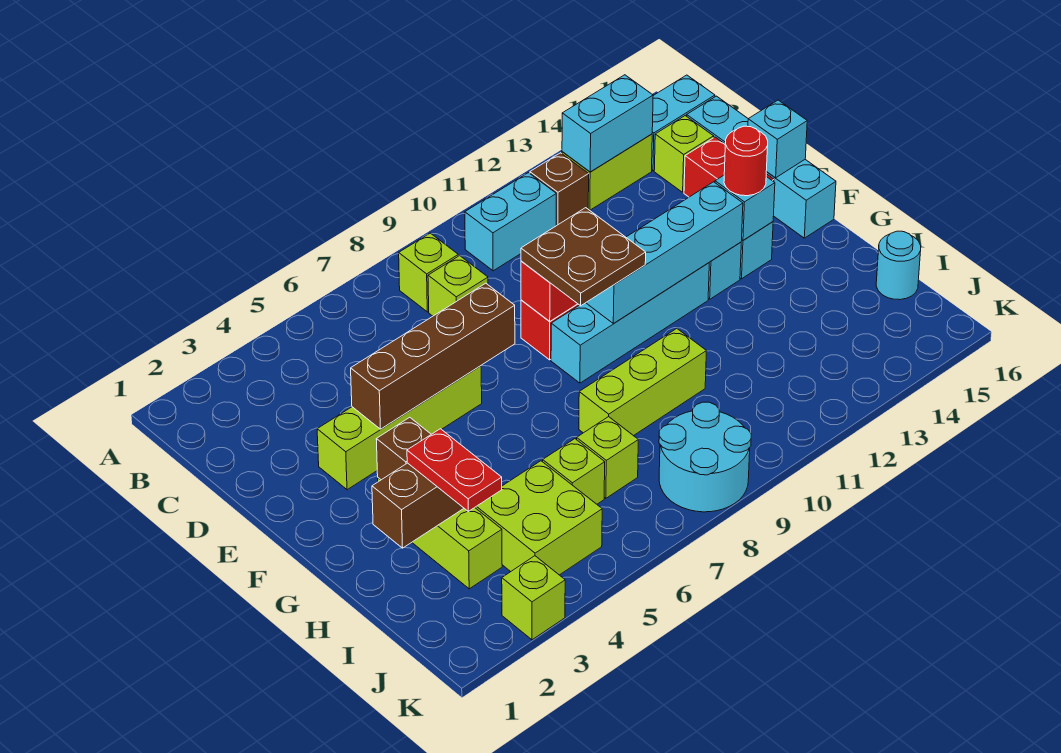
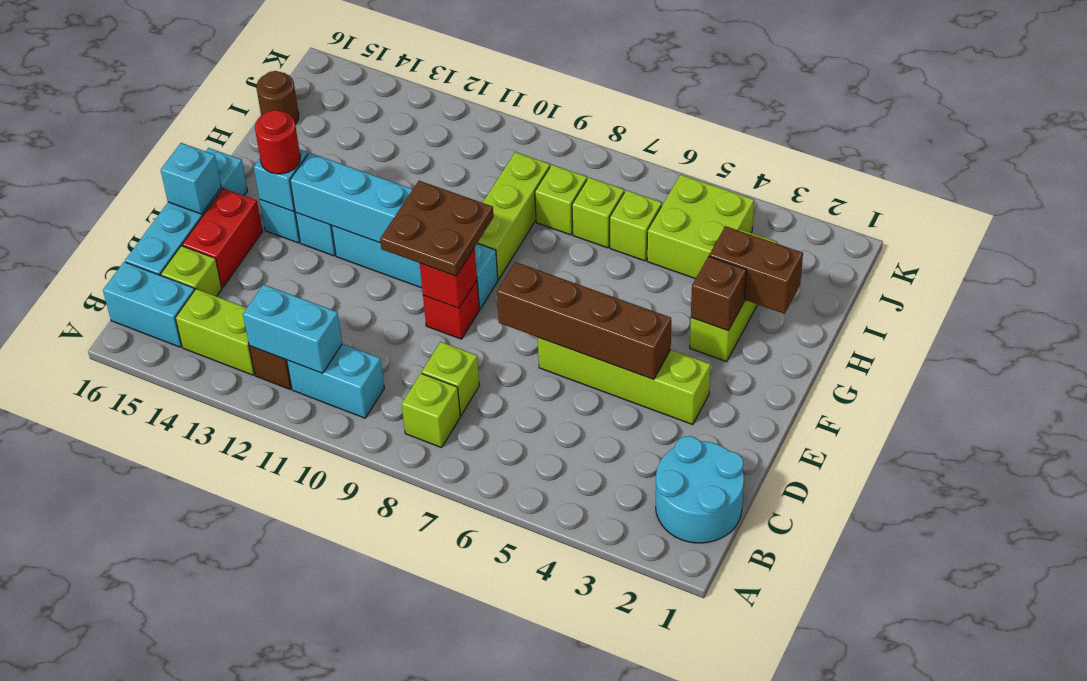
cyan 1x2 brick [562,75,653,172] -> cyan 1x2 brick moved to [243,285,342,373]
red 1x2 plate [407,429,502,511] -> none
lime 1x3 brick [579,329,706,436] -> lime 1x3 brick turned to [478,152,550,280]
cyan 1x1 round brick [876,231,921,300] -> brown 1x1 round brick [256,71,299,124]
cyan 2x2 round brick [659,402,751,512] -> cyan 2x2 round brick moved to [656,436,744,543]
lime 1x1 brick [502,556,565,640] -> lime 1x1 brick moved to [535,165,587,235]

